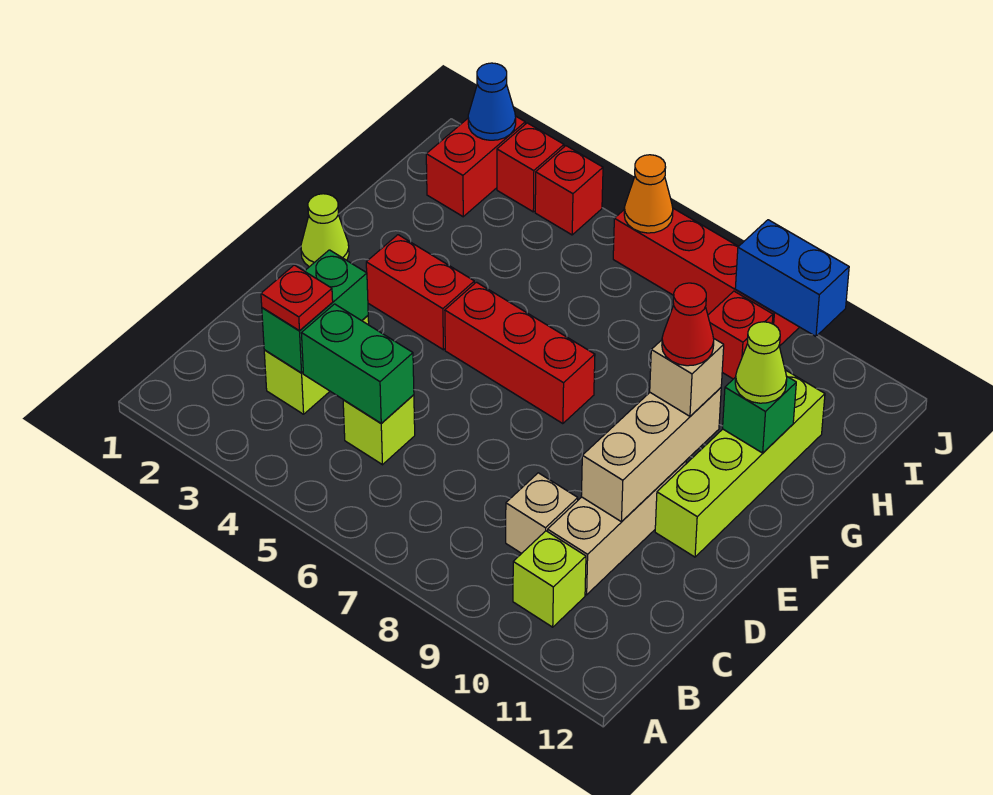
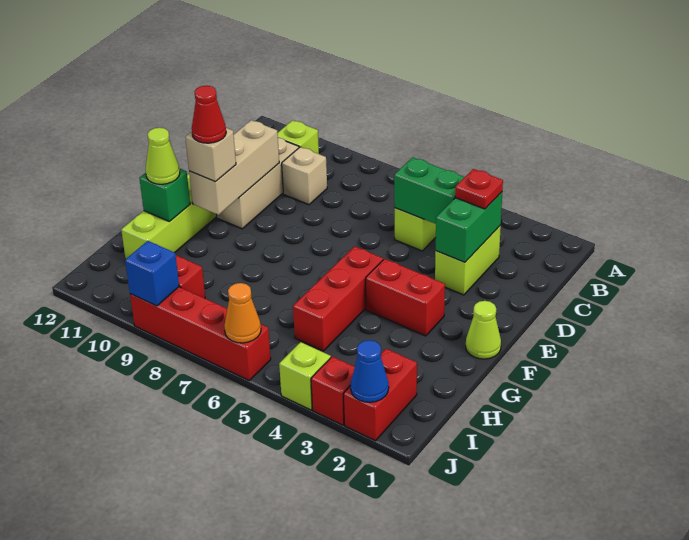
red 1x3 brick [445,282,595,424] -> red 1x3 brick turned to [293,246,383,351]
red 1x1 brick [535,146,603,235] -> lime 1x1 brick [279,342,331,410]
blue 1x2 brick [735,220,849,336] -> blue 1x1 brick [125,241,179,306]

